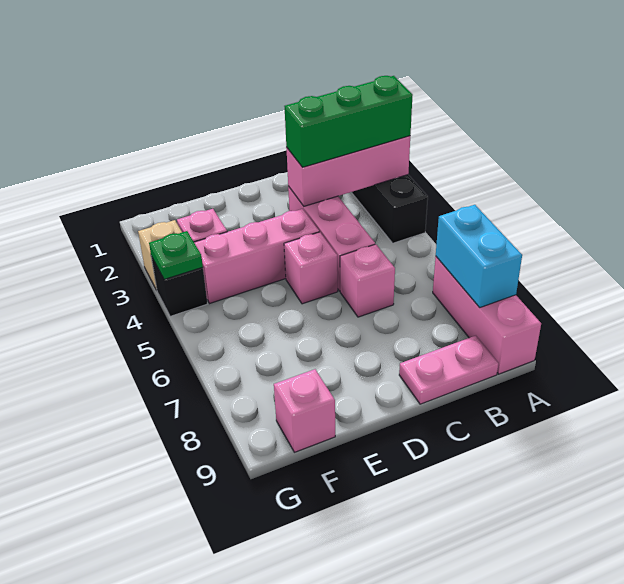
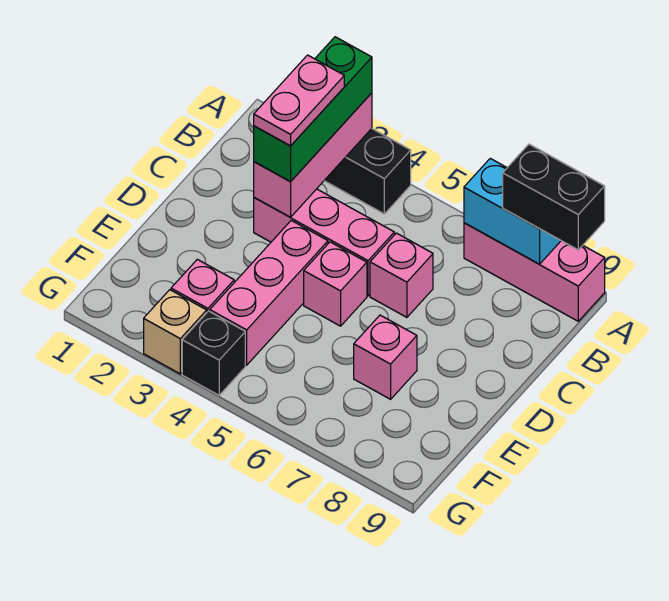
none -> black 1x2 brick [503,144,605,250]
pink 1x2 plate [399,336,498,404] -> pink 1x2 plate moved to [254,55,344,146]
pink 1x1 brick [274,369,335,452] -> pink 1x1 brick moved to [354,315,417,399]
green 1x1 plate [149,231,203,279] -> none

